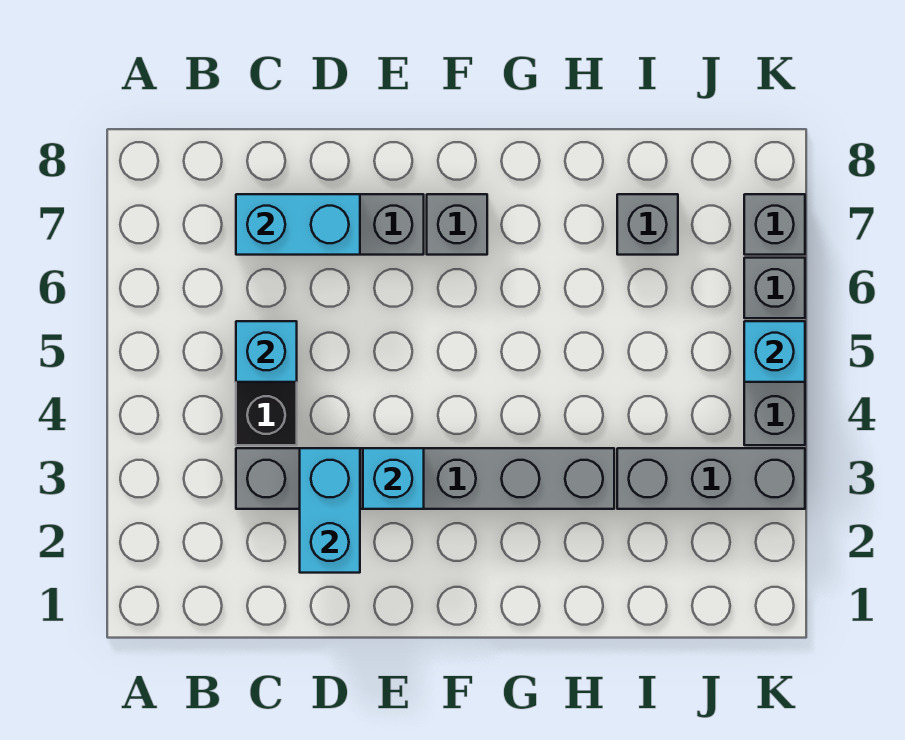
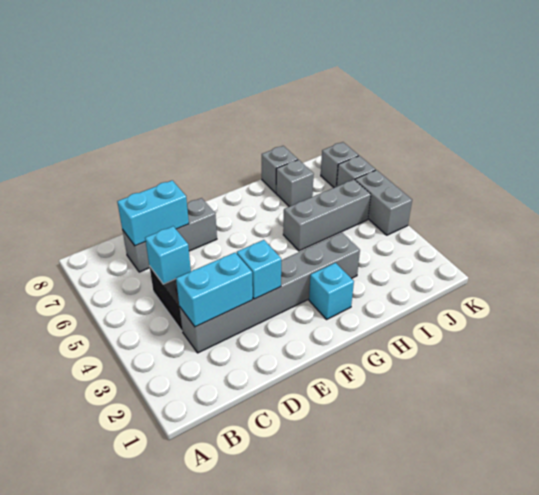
cyan 1x2 brick [300,448,360,573] -> cyan 1x2 brick turned to [176,253,253,327]
grey 1x1 brick [427,194,487,255] -> grey 1x1 brick moved to [262,146,298,193]
grey 1x3 brick [617,448,805,509] -> grey 1x3 brick moved to [283,180,371,251]
cyan 1x1 brick [744,321,805,382] -> cyan 1x1 brick moved to [309,263,354,319]

